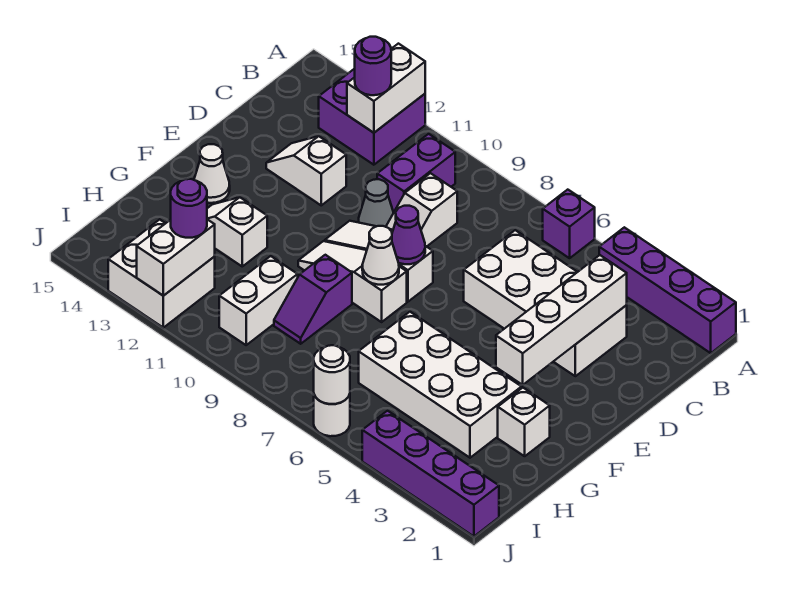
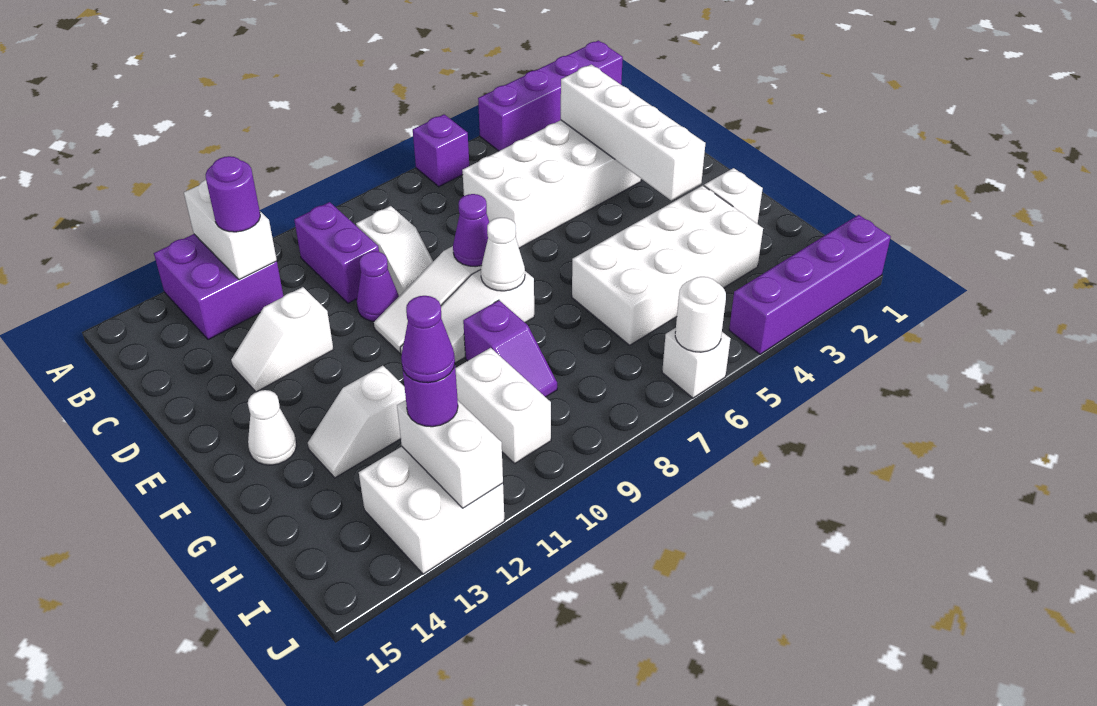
grey 1x1 cone [359,179,393,227] -> purple 1x1 cone [357,251,399,321]
none -> purple 1x1 cone [401,296,455,383]
white 1x1 round brick [314,394,350,436] -> white 1x1 brick [662,328,730,398]

